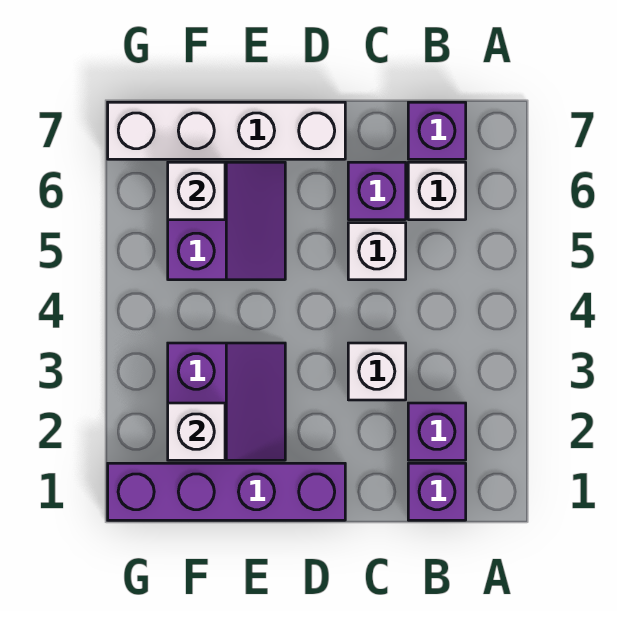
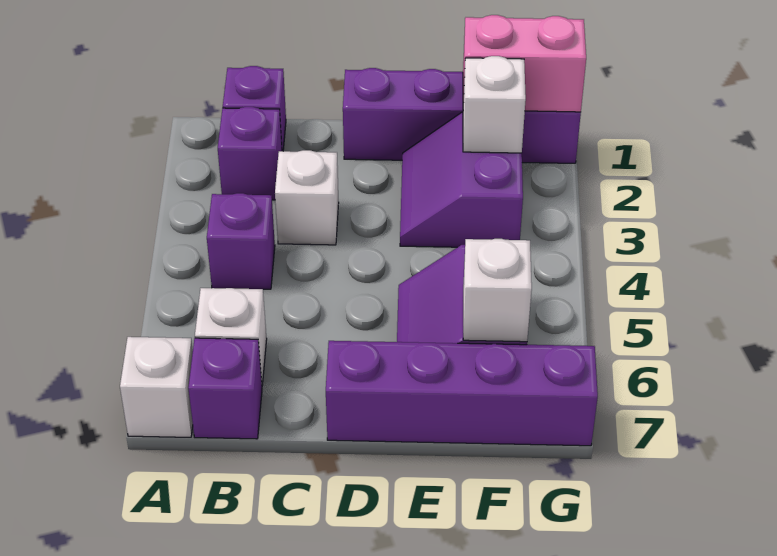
white 1x1 brick [348,223,406,280] -> white 1x1 brick moved to [120,337,193,437]
purple 1x1 brick [348,162,406,220] -> purple 1x1 brick moved to [207,193,275,289]
white 1x4 brick [108,102,345,159] -> purple 1x4 brick [326,341,598,446]
none -> pink 1x2 brick [463,15,586,112]

